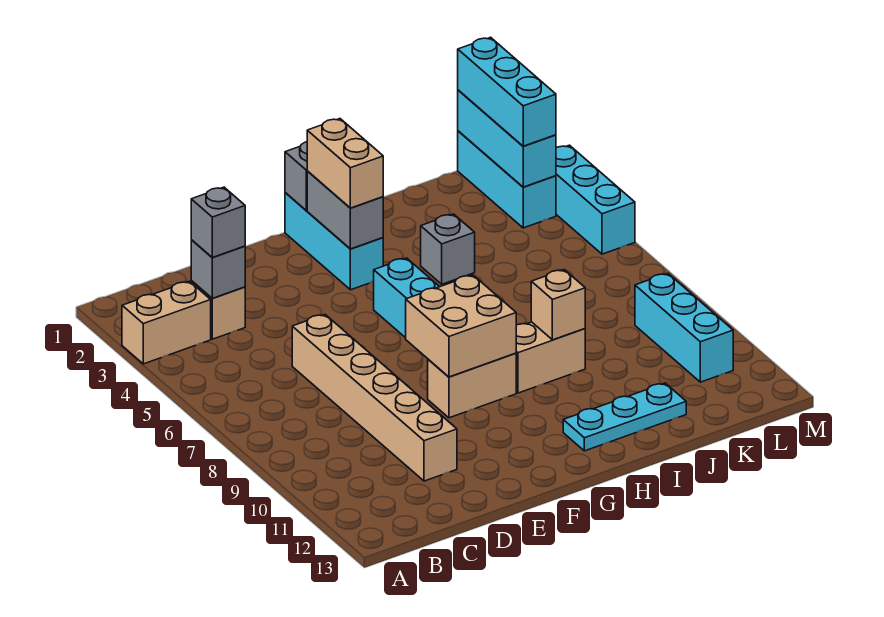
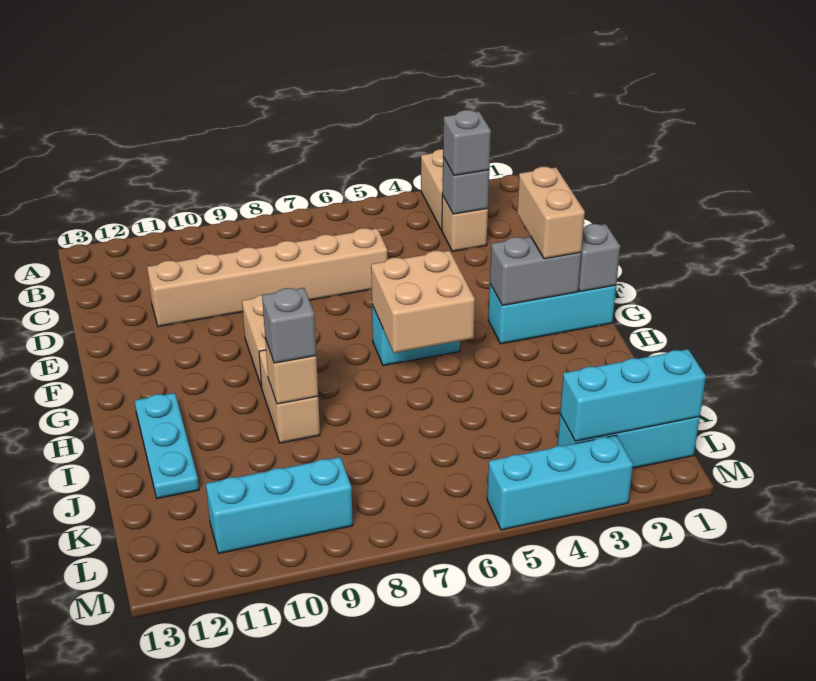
tan 2x2 brick [406,275,516,377] -> tan 2x2 brick moved to [371,251,475,353]
tan 1x2 brick [307,119,383,208] -> tan 1x2 brick turned to [517,167,585,259]
grey 1x1 brick [421,214,475,284] -> grey 1x1 brick moved to [262,288,316,363]
cyan 1x3 brick [458,37,556,146] -> none

